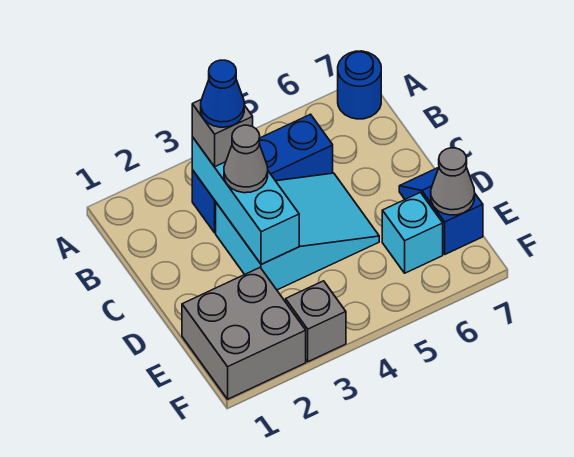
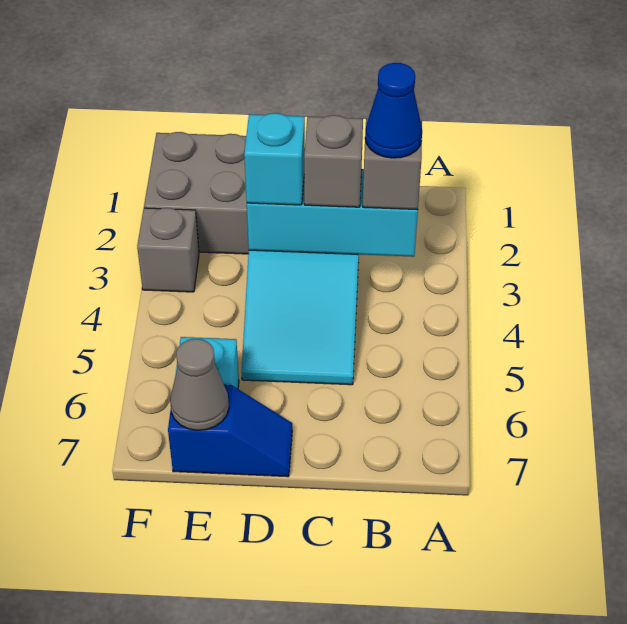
blue 1x1 round brick [338,51,381,119] -> none
blue 1x3 brick [192,114,333,233] -> none
grey 1x1 cone [224,125,268,193] -> grey 1x1 brick [304,115,363,207]
none -> cyan 1x1 brick [244,113,305,205]

